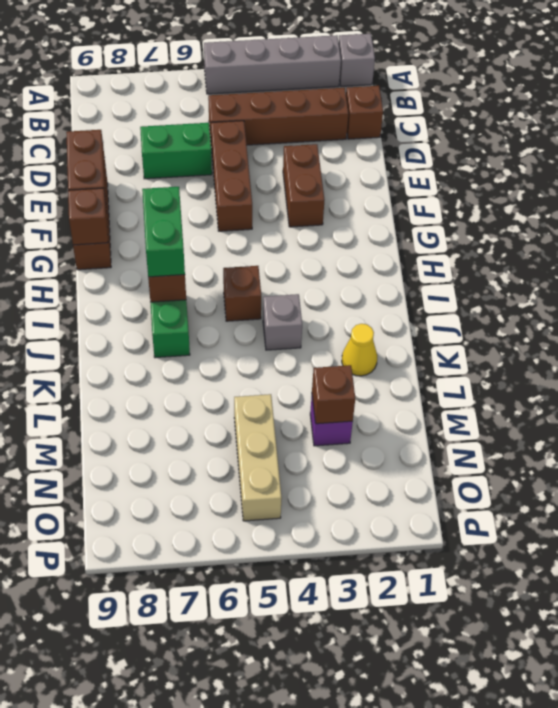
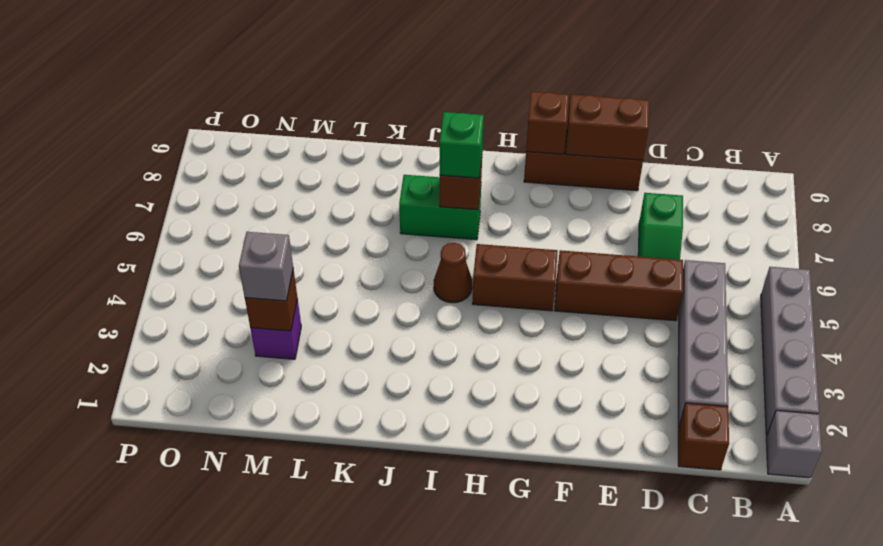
brown 1x4 brick [208,88,348,145] -> grey 1x4 brick [678,260,728,428]
green 1x2 brick [140,123,212,179] -> green 1x2 slope [638,193,683,260]
brown 1x2 brick [283,144,324,227] -> brown 1x2 brick moved to [472,244,558,311]
green 1x2 brick [142,187,185,277] -> green 1x1 brick [440,112,484,178]
brown 1x1 brick [223,266,261,321] -> brown 1x1 cone [434,243,472,303]
grey 1x1 brick [263,294,302,350] -> grey 1x1 brick moved to [239,232,293,301]
yellow 1x1 cone [342,324,377,376] -> none
tan 1x3 brick [234,394,281,521] -> none

